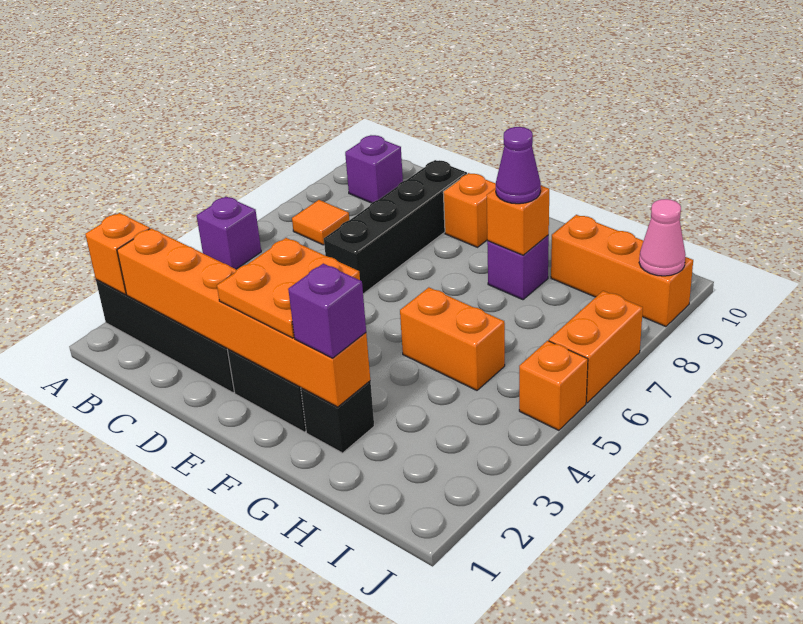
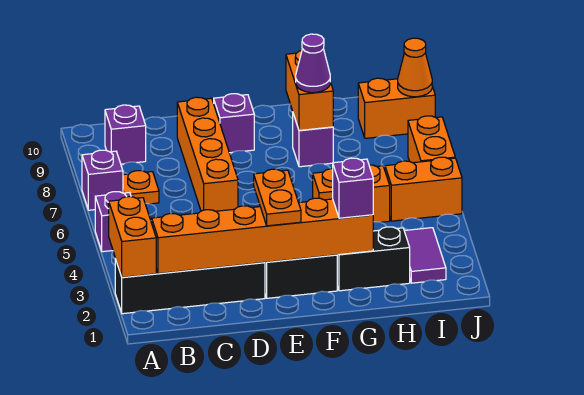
orange 1x1 brick [85,213,150,294] -> orange 1x2 brick [109,197,156,277]
none -> purple 1x1 brick [82,150,123,210]
orange 1x1 tile [292,200,349,245] -> orange 1x1 plate [123,171,159,204]
black 1x4 brick [324,160,467,294] -> orange 1x4 brick [177,97,238,211]
orange 2x2 plate [217,238,360,338] -> orange 1x2 plate [254,169,301,226]
orange 1x1 brick [443,173,496,247] -> purple 1x1 brick [214,94,254,153]
black 1x1 brick [301,381,374,453] -> black 1x2 brick [337,227,410,291]
orange 1x1 brick [487,186,549,255] -> orange 1x2 brick [286,50,333,130]
orange 1x3 brick [551,215,693,327] -> orange 1x2 brick [358,78,435,138]
none -> purple 1x2 tile [405,228,446,283]
orange 1x1 brick [519,341,588,430] -> orange 1x2 brick [385,157,462,221]
pink 1x1 cone [639,199,686,276] -> orange 1x1 cone [398,38,432,97]

